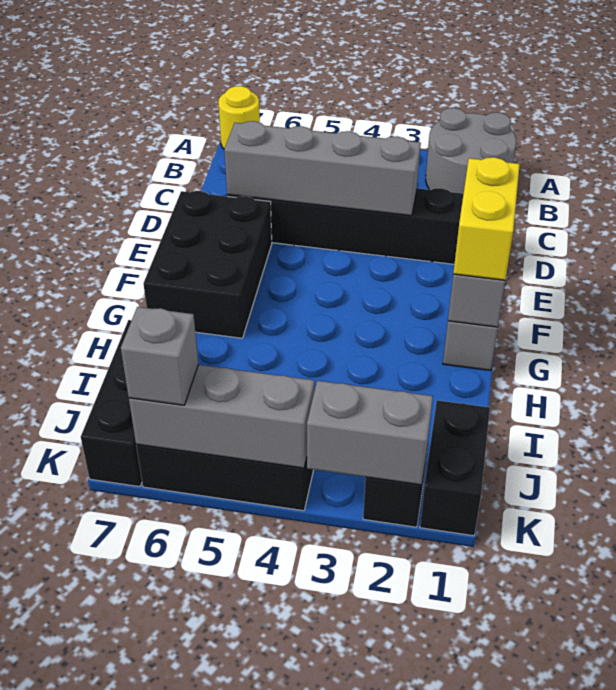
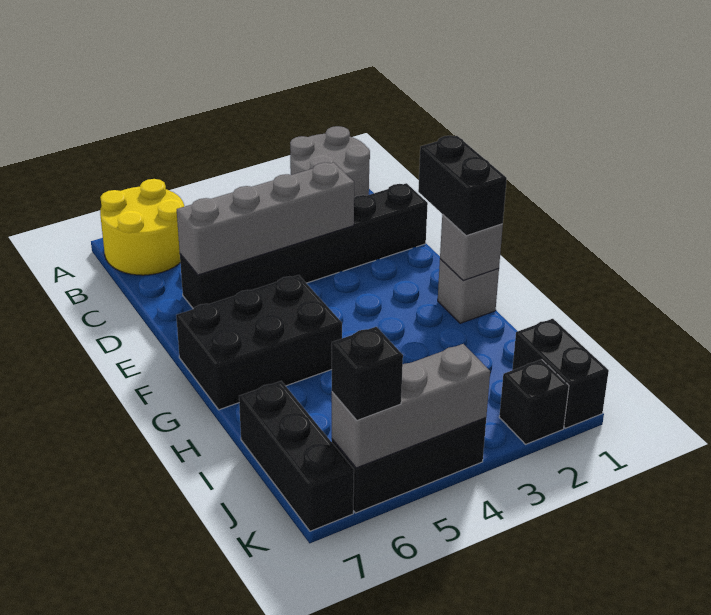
yellow 1x1 round brick [218,86,260,149] -> yellow 2x2 round brick [100,179,184,275]
black 2x3 brick [143,191,272,338] -> black 2x3 brick turned to [176,275,342,410]
yellow 1x2 brick [453,157,520,280] -> black 1x2 brick [418,135,507,236]
grey 1x2 brick [307,381,433,485] -> none
grey 1x1 brick [121,307,198,405] -> black 1x1 brick [332,327,403,420]

